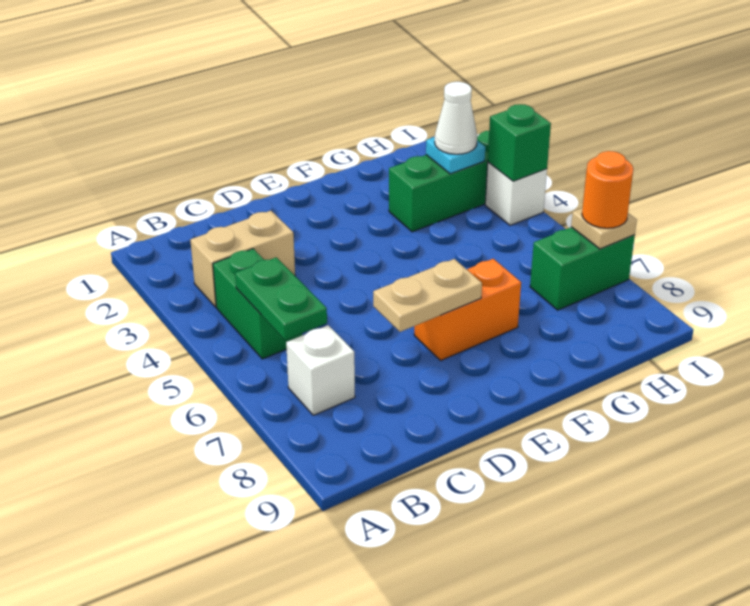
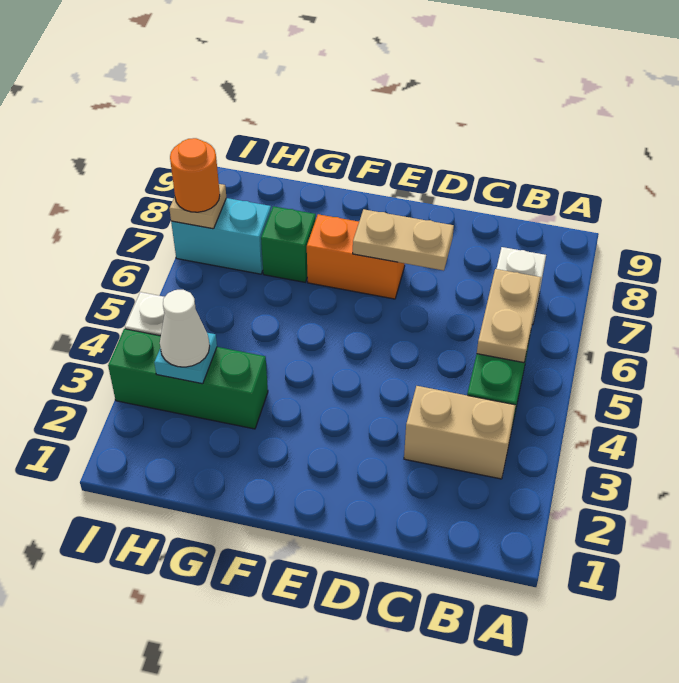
green 1x2 plate [235,257,327,340] -> tan 1x2 plate [477,269,541,363]
green 1x2 brick [530,227,635,310] -> cyan 1x2 brick [171,198,271,274]
green 1x1 brick [488,104,551,181] -> green 1x1 brick moved to [261,206,316,282]

